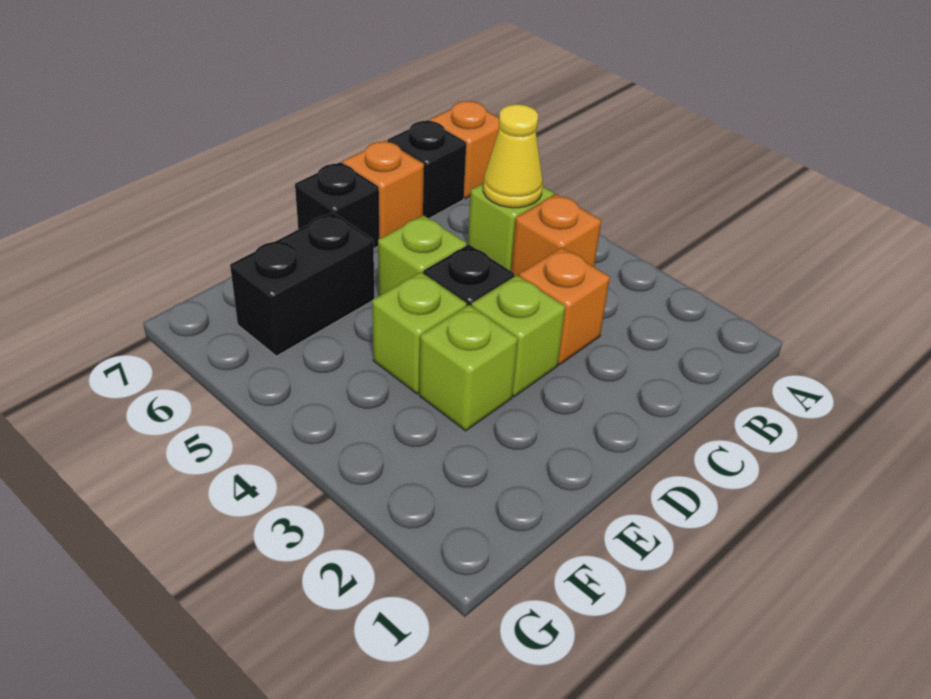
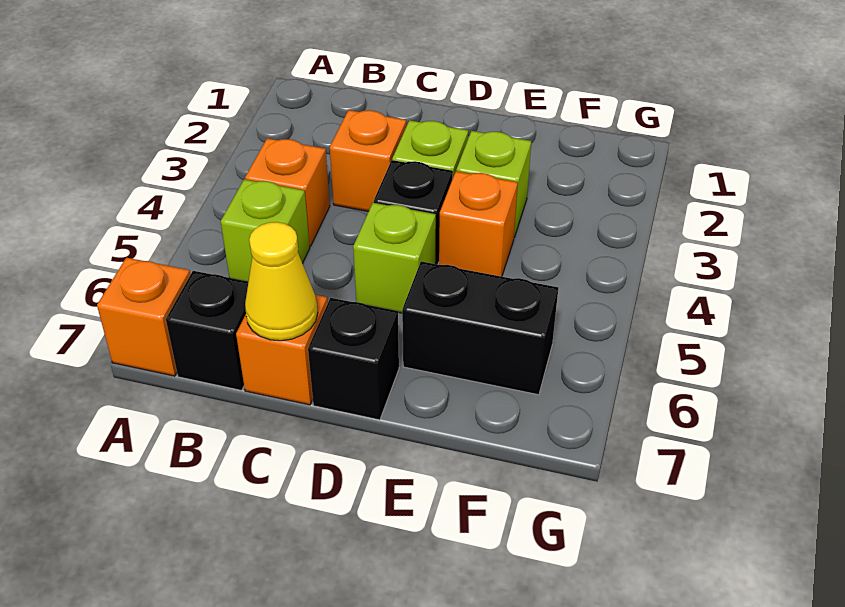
yellow 1x1 cone [483,104,543,208] -> yellow 1x1 cone moved to [245,222,318,341]
lime 1x1 brick [372,272,467,394] -> orange 1x1 brick [439,171,518,277]

